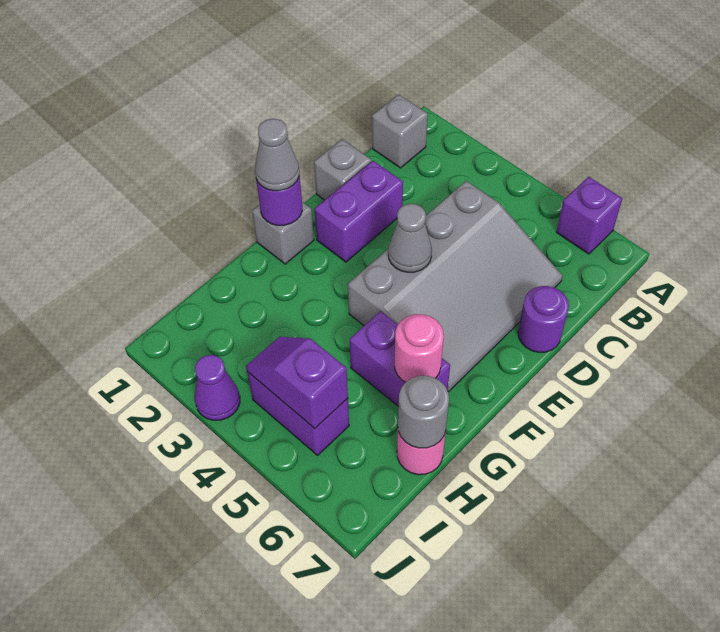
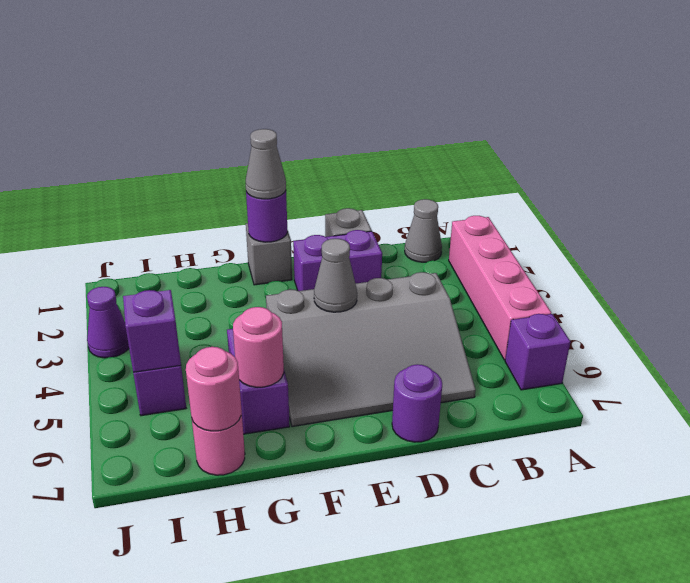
none -> pink 1x4 brick [449,216,551,360]
grey 1x1 brick [372,94,428,168] -> grey 1x1 cone [405,199,442,262]
grey 1x1 round brick [398,376,449,448] -> pink 1x1 round brick [186,347,241,431]

